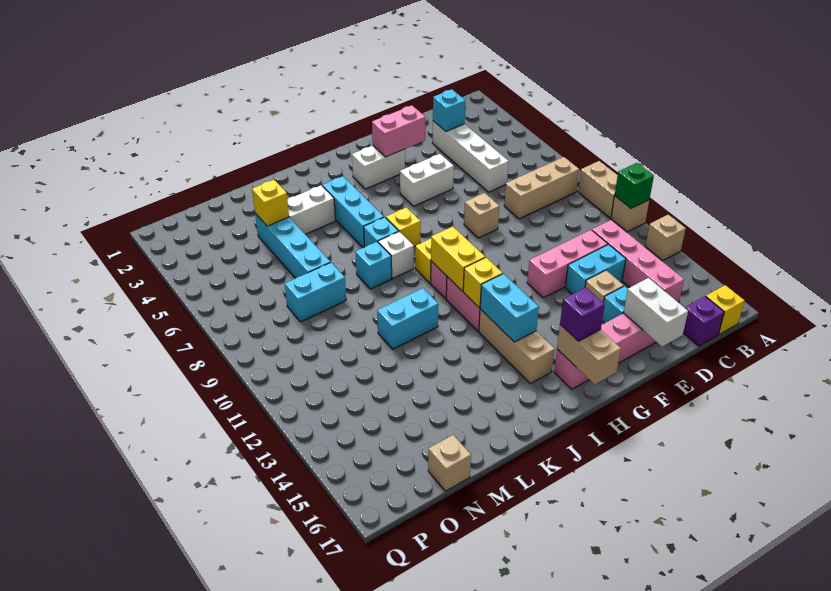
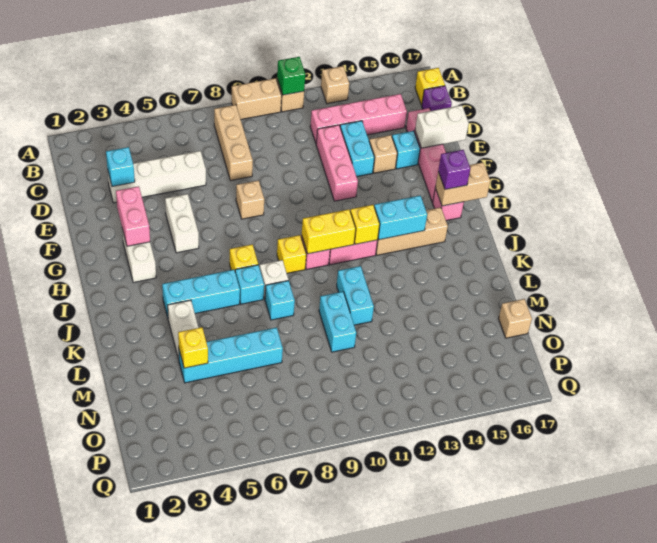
cyan 1x2 brick [285,263,346,322] -> cyan 1x2 brick moved to [319,292,356,352]

